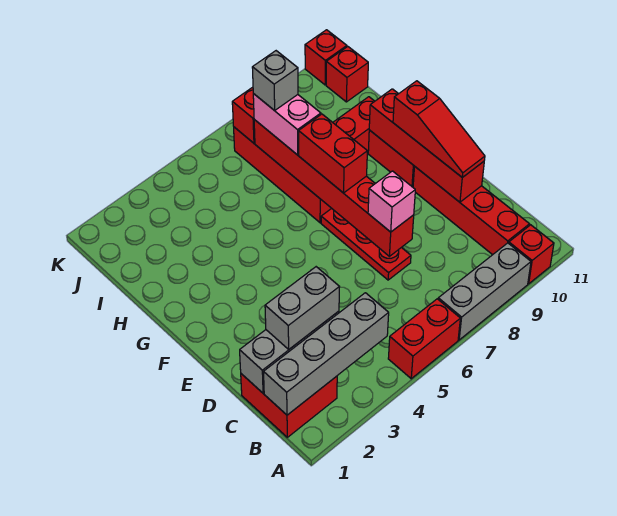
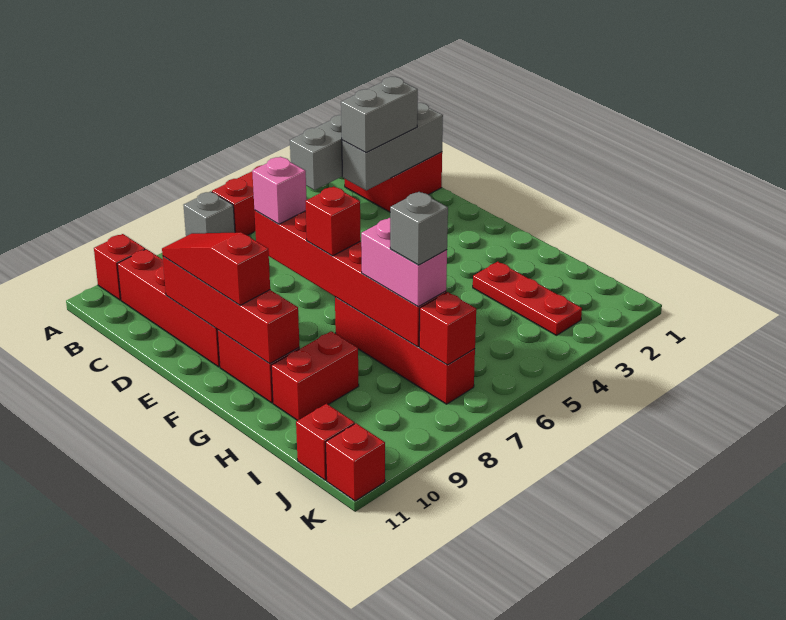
grey 1x3 brick [438,243,531,340] -> grey 1x1 brick [184,191,235,236]
red 1x3 plate [321,208,411,280] -> red 1x3 plate moved to [473,262,582,335]
red 1x2 brick [299,114,367,193] -> red 1x1 brick [305,187,361,256]

